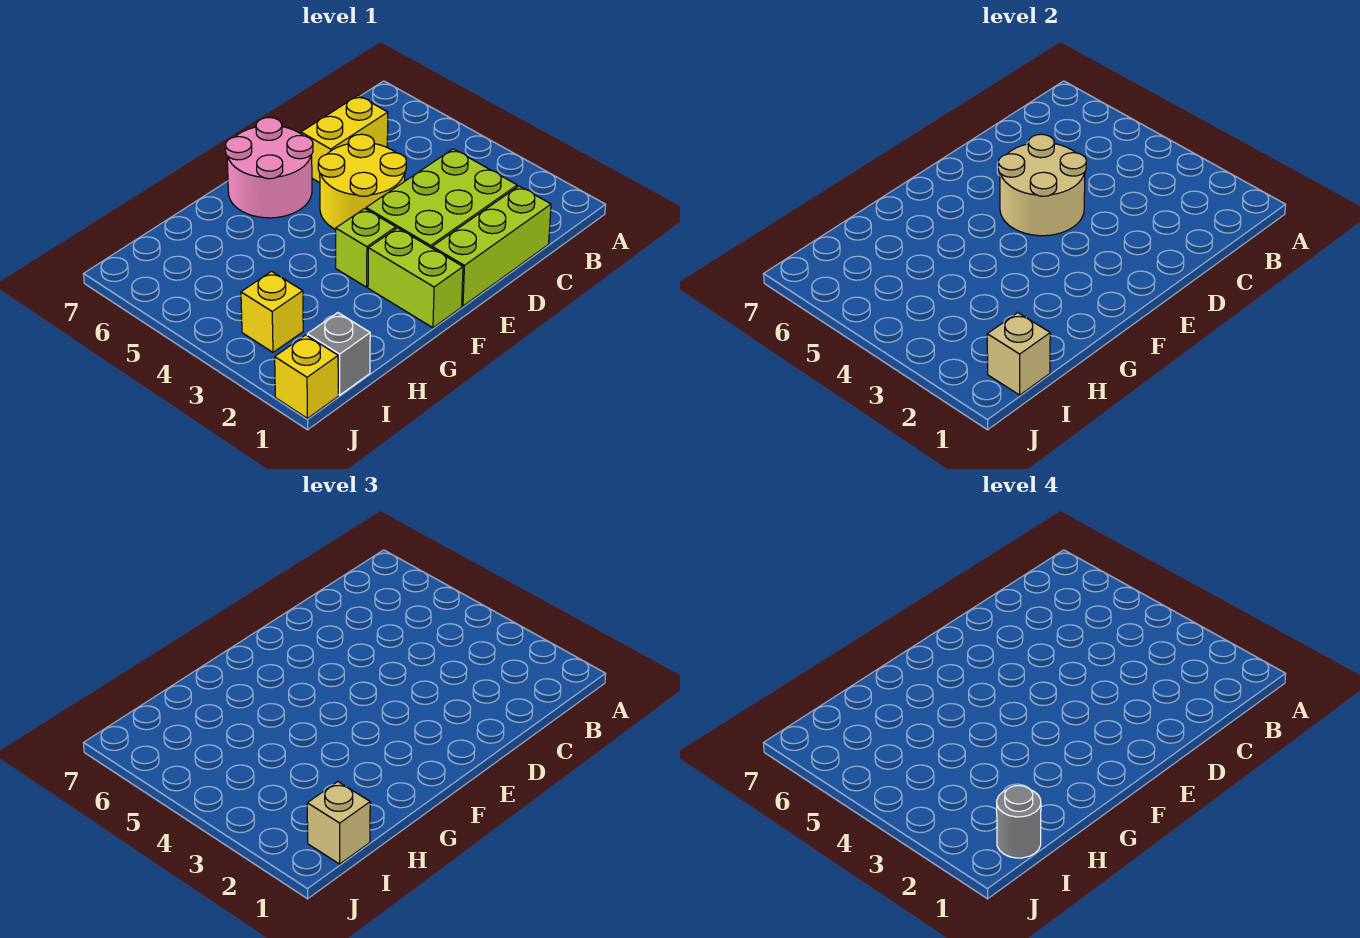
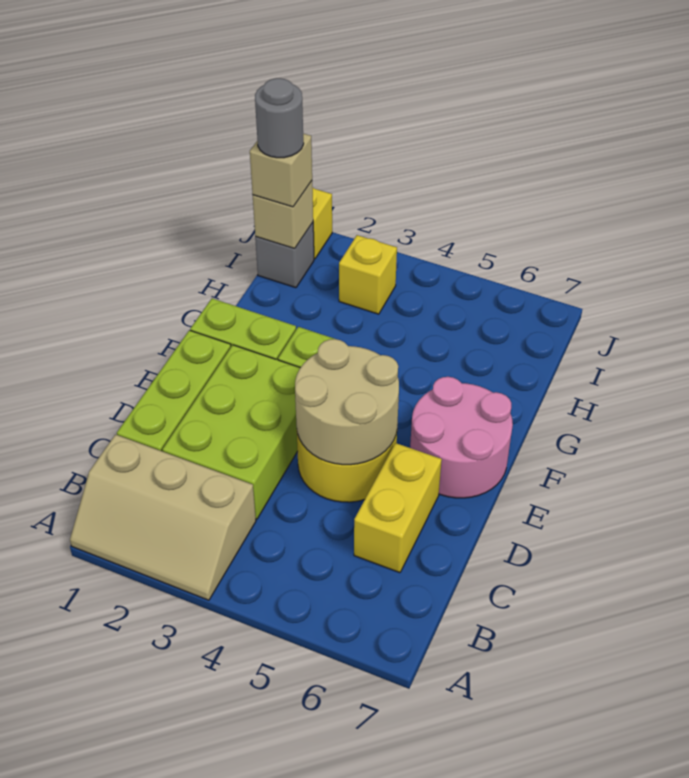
none -> tan 2x3 slope [70,435,256,600]

